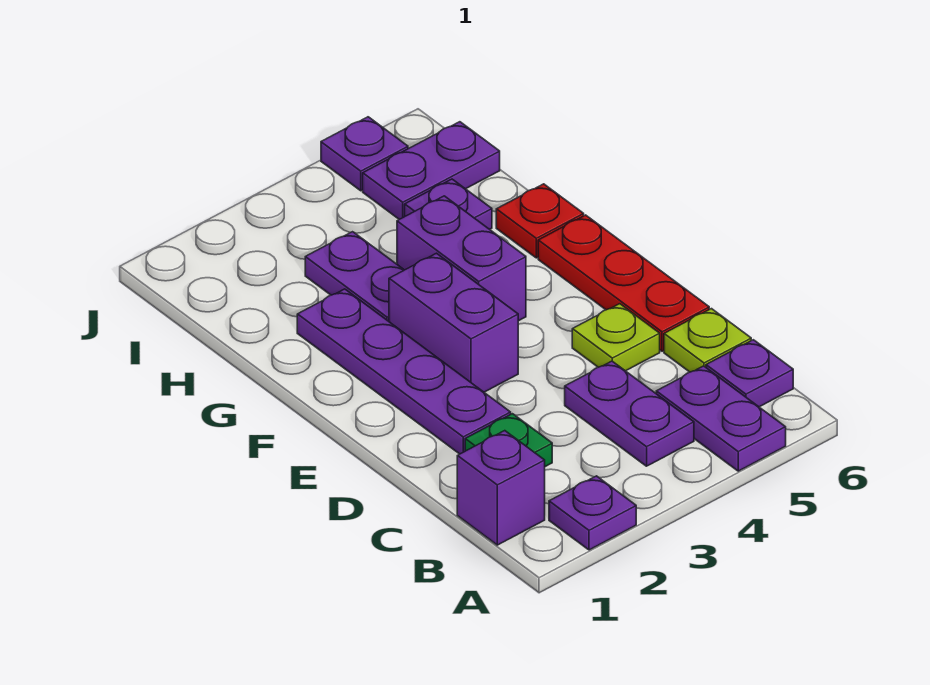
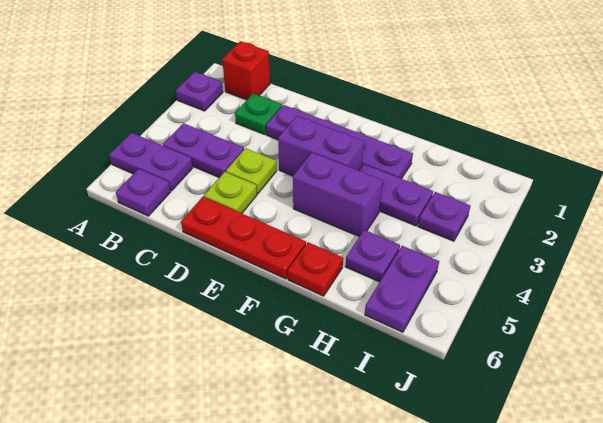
purple 1x1 brick [457,431,545,545] -> red 1x1 brick [222,41,270,100]
lime 1x1 plate [664,309,751,372] -> lime 1x1 plate moved to [226,148,277,194]
purple 1x1 plate [321,117,408,191] -> purple 1x1 plate moved to [418,192,470,241]

